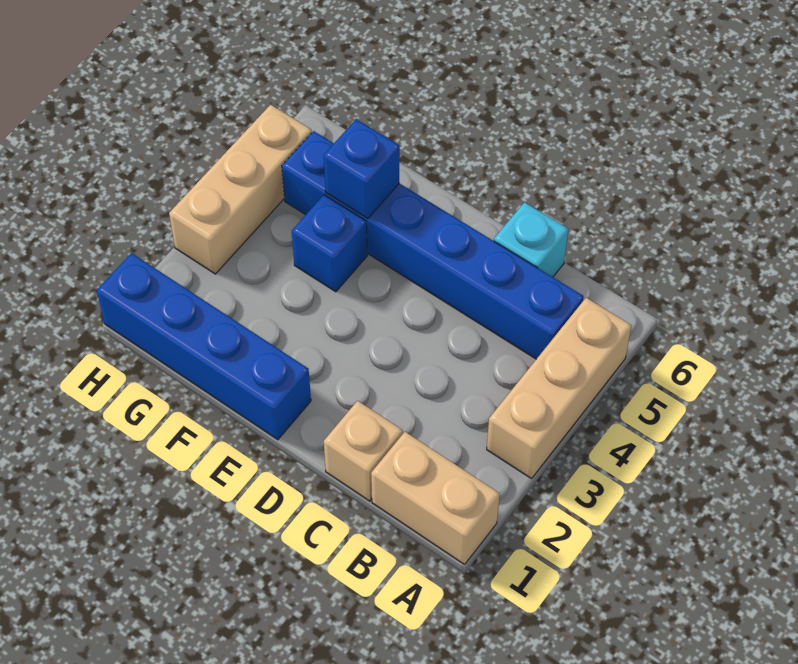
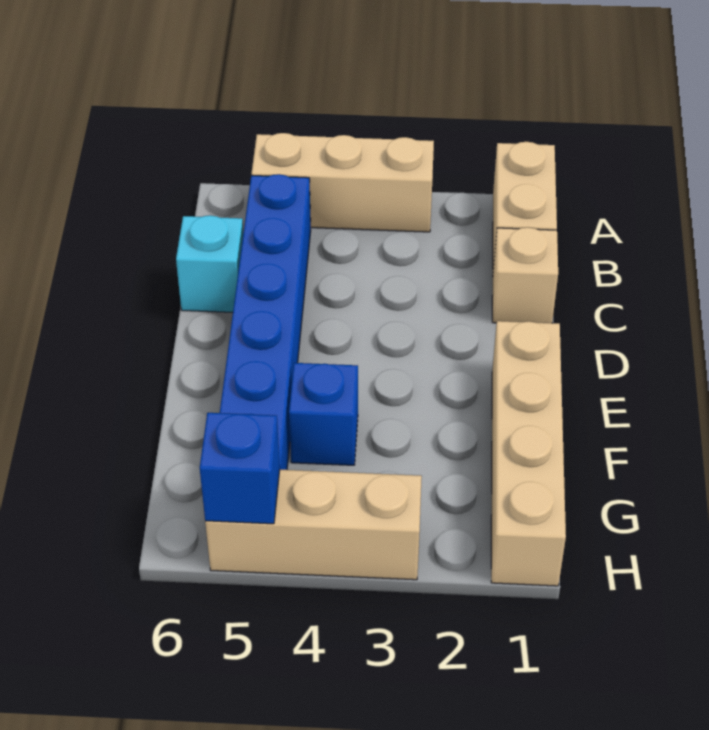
blue 1x4 brick [97,253,311,440] -> tan 1x4 brick [491,321,566,586]
blue 1x1 brick [324,119,400,219] -> blue 1x1 brick moved to [200,413,280,524]

